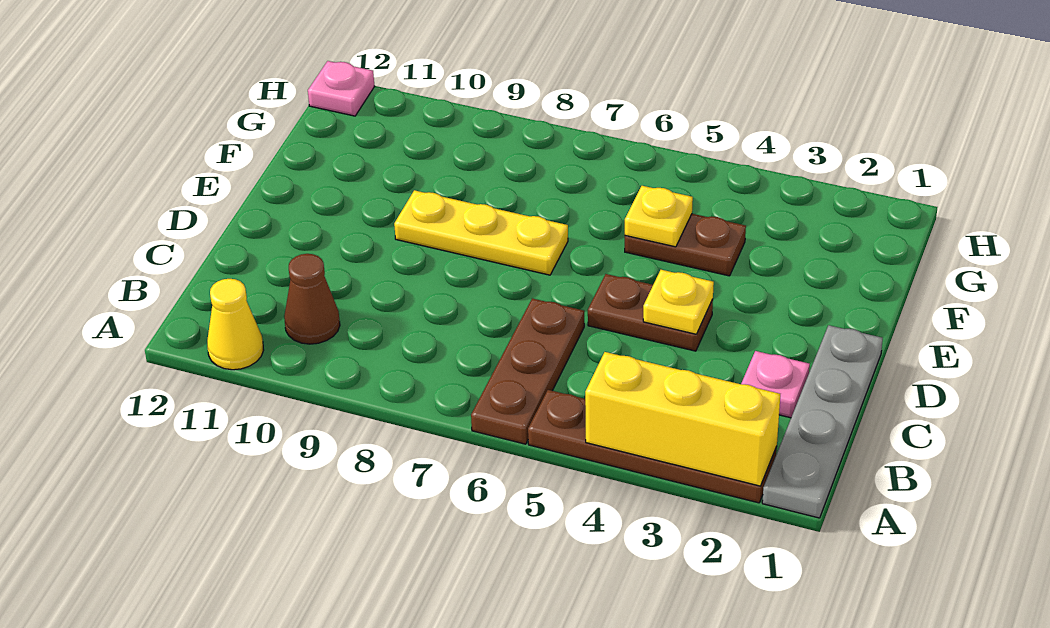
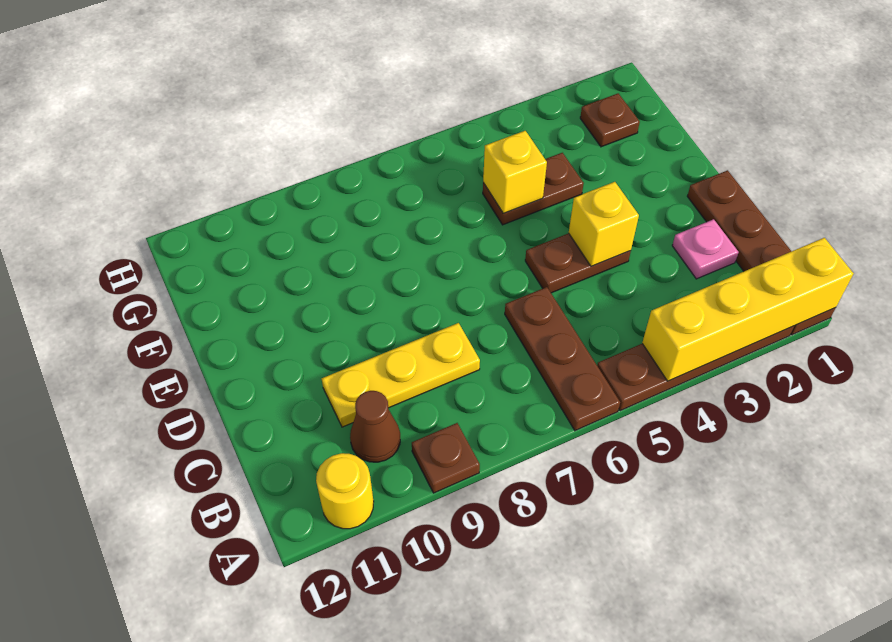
grey 1x4 plate [762,325,883,518] -> brown 1x4 plate [687,170,835,335]
yellow 1x3 brick [585,352,780,486] -> yellow 1x4 brick [642,238,854,381]
none -> brown 1x1 plate [412,423,480,493]
yellow 1x1 cone [207,279,264,370] -> yellow 1x1 round brick [316,453,374,529]
yellow 1x1 plate [643,270,714,334] -> yellow 1x1 brick [569,182,639,266]
yellow 1x3 plate [394,190,568,275] -> yellow 1x3 plate moved to [322,323,480,427]
yellow 1x1 plate [625,186,693,247] -> yellow 1x1 brick [483,131,547,213]
none -> brown 1x1 plate [580,93,640,147]
pink 1x1 plate [308,61,374,116] -> none

